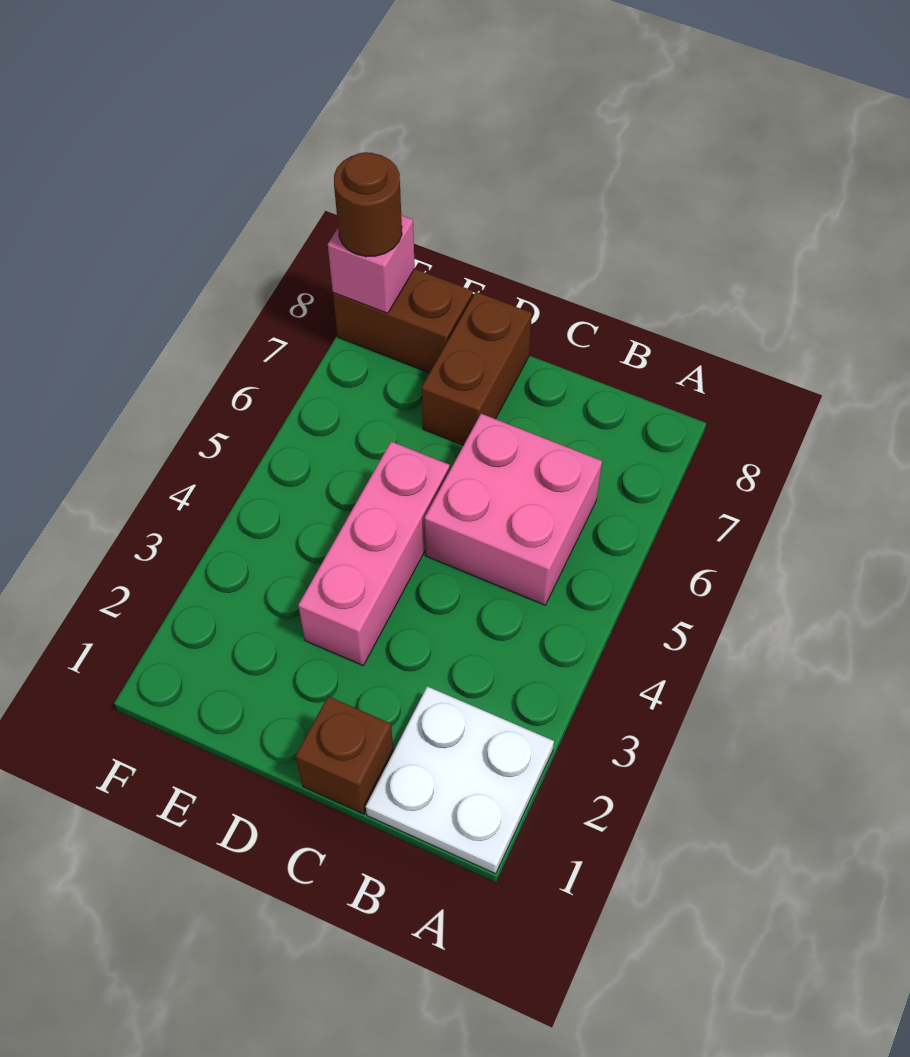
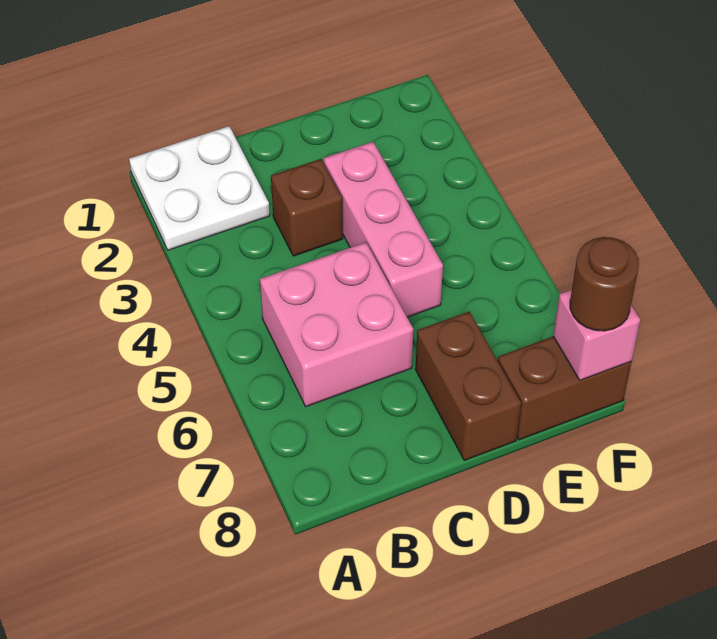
brown 1x1 brick [296,696,394,814] -> brown 1x1 brick moved to [271,159,343,256]

